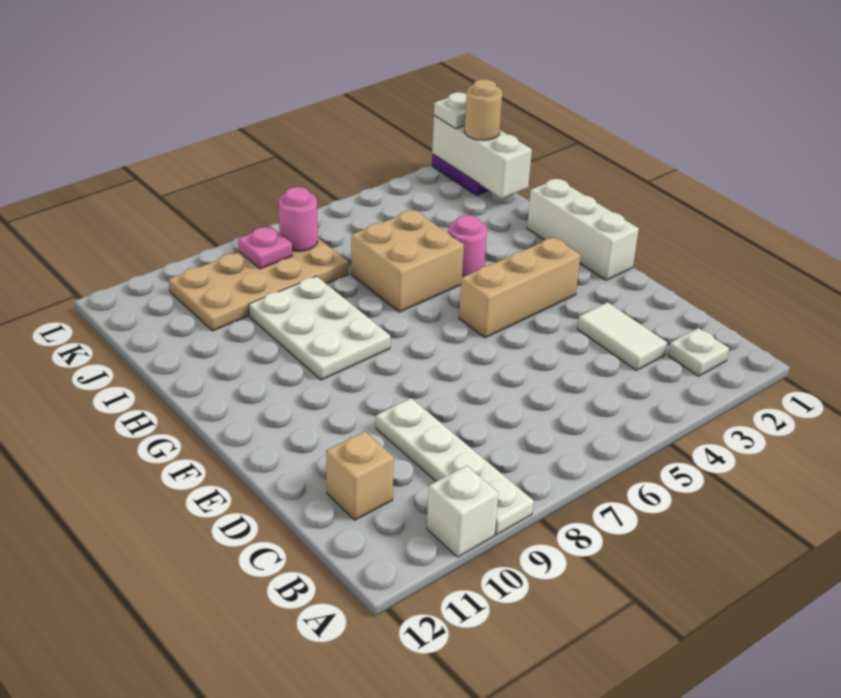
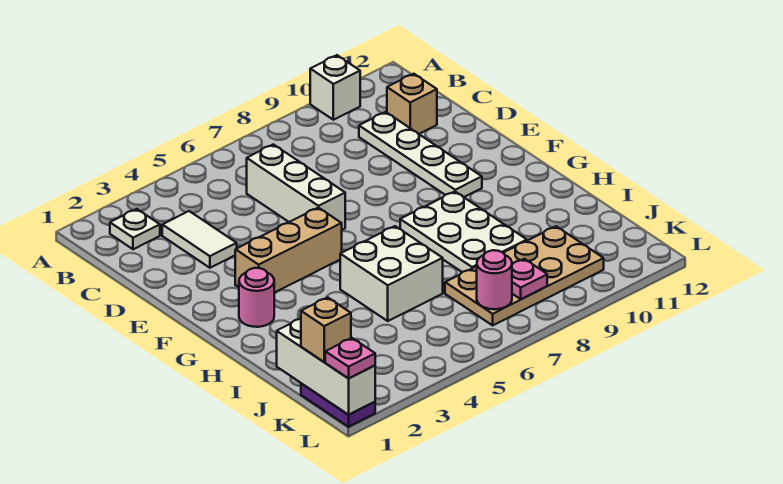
white 1x4 plate [376,398,534,535] -> white 1x4 plate moved to [359,112,482,197]
white 1x3 brick [527,179,639,280] -> white 1x3 brick moved to [247,144,345,230]
pink 1x1 round brick [448,215,487,277] -> pink 1x1 round brick moved to [239,268,274,327]
tan 2x2 brick [351,210,464,312] -> white 2x2 brick [340,226,443,321]
tan 1x1 round brick [464,79,502,140] -> tan 1x1 brick [301,297,351,362]
white 1x1 plate [434,92,466,129] -> pink 1x1 plate [325,338,375,379]

